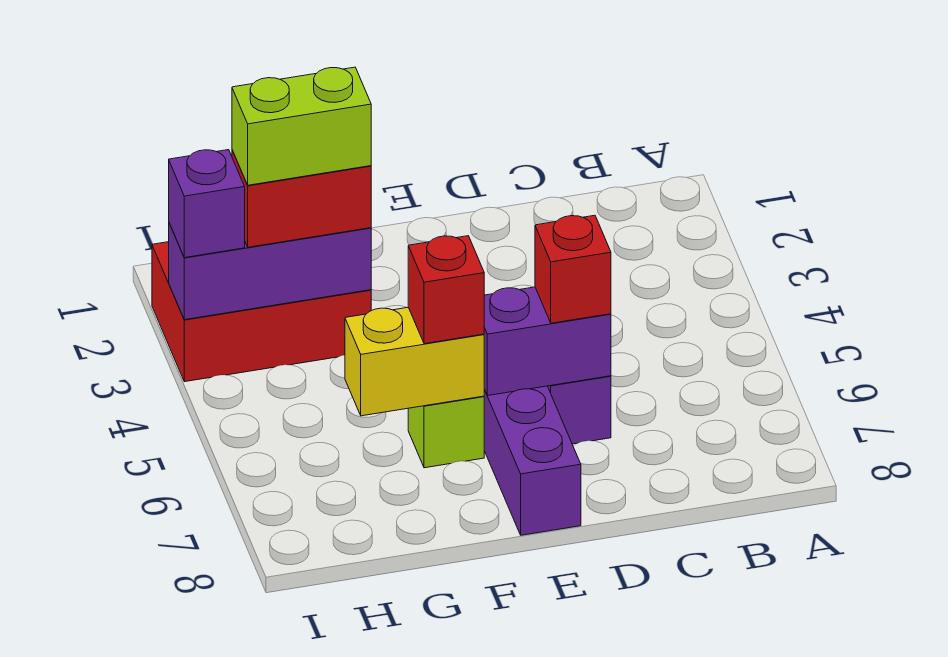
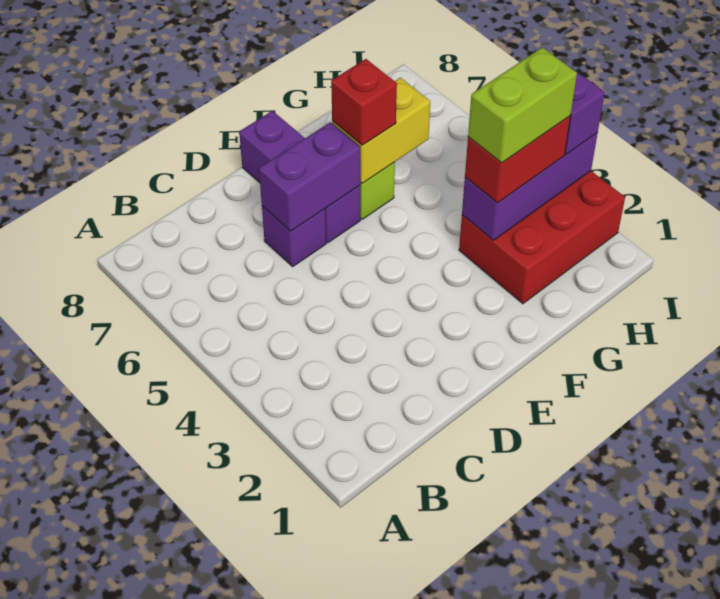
red 1x1 brick [535,215,611,323] -> none

